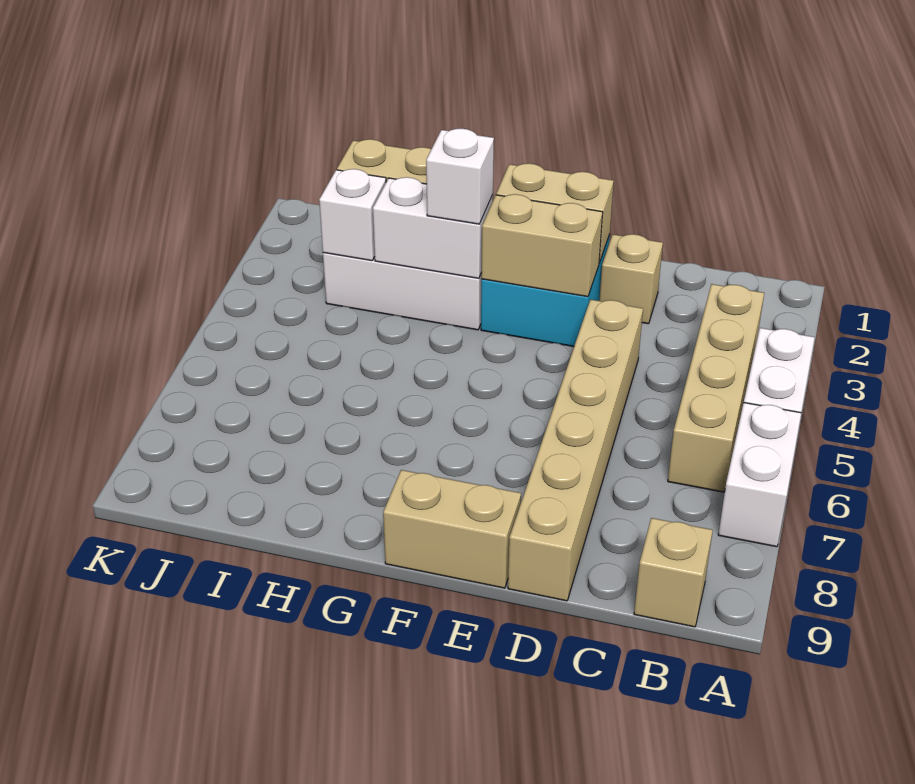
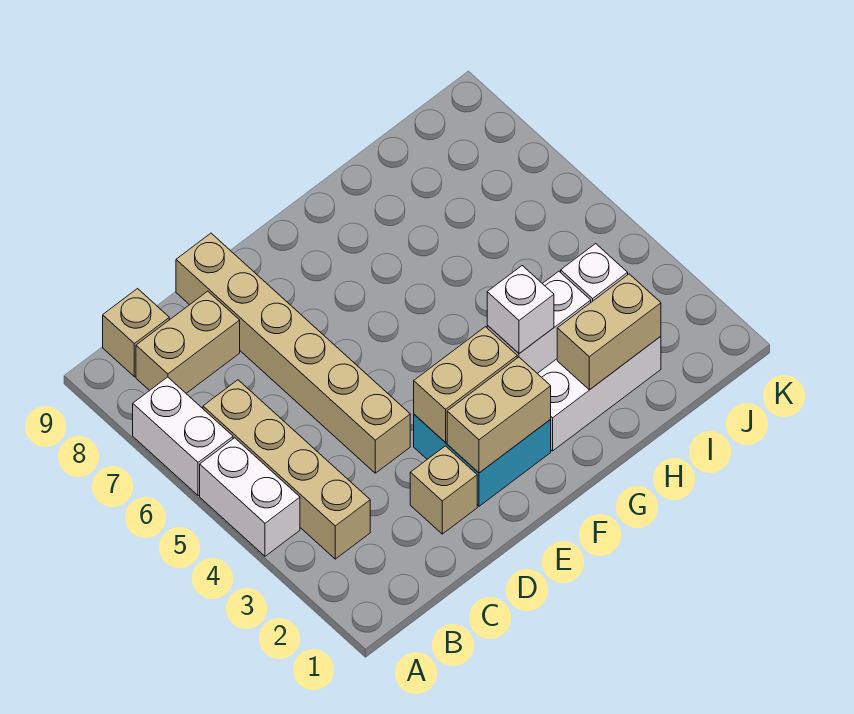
tan 1x2 brick [383,470,521,588] -> tan 1x2 brick moved to [136,291,240,393]

